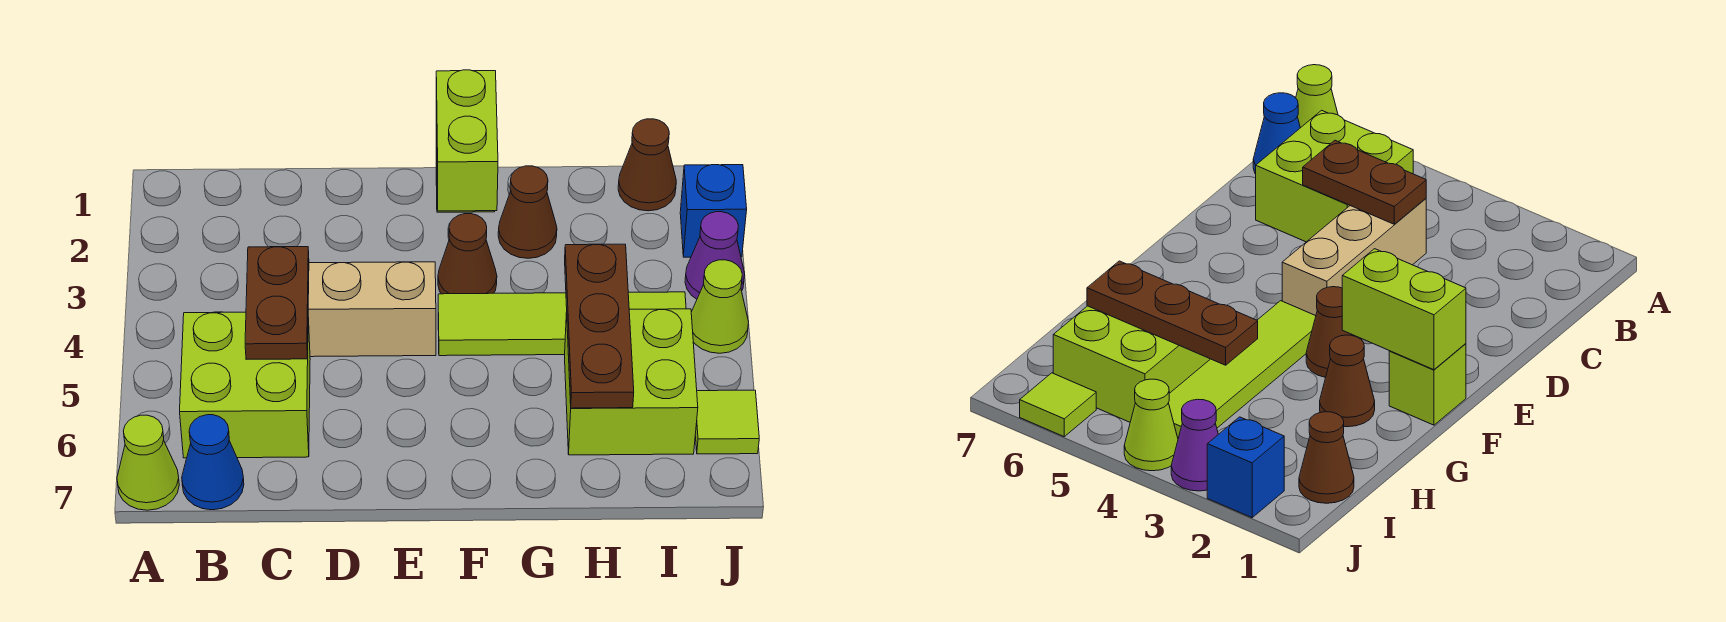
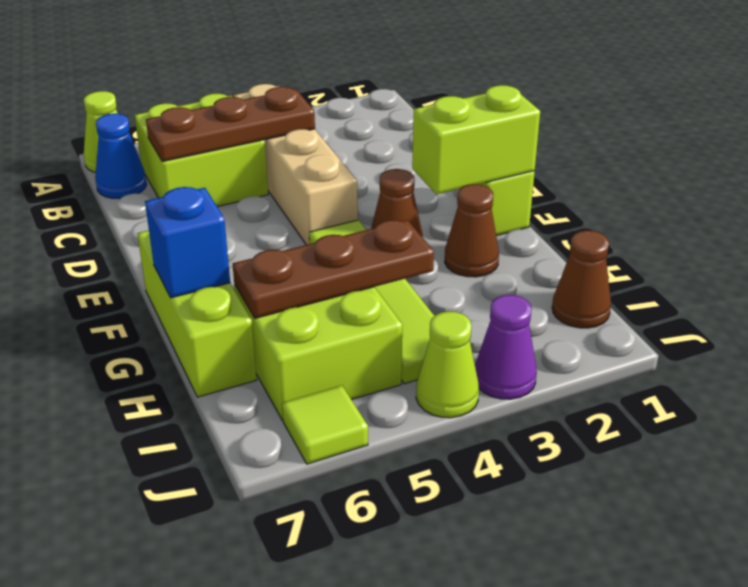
tan 1x3 brick [308,262,436,357] -> tan 1x4 brick [234,84,358,245]
brown 1x2 plate [245,247,309,359] -> brown 1x3 plate [146,87,315,161]
none -> lime 1x3 brick [137,230,257,397]
blue 1x1 brick [680,165,747,257] -> blue 1x1 brick moved to [145,187,230,298]

